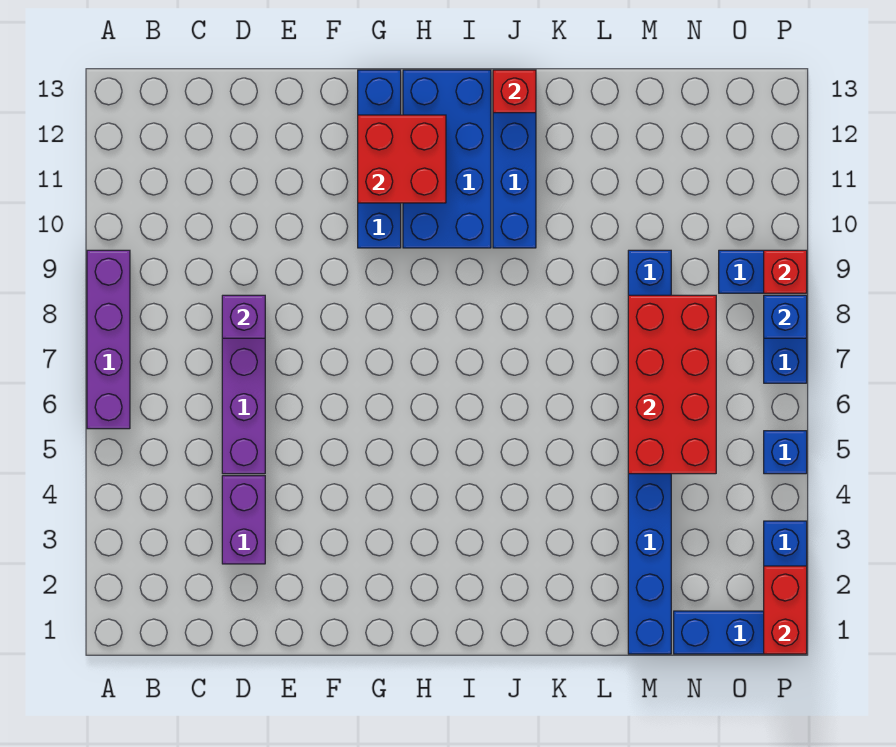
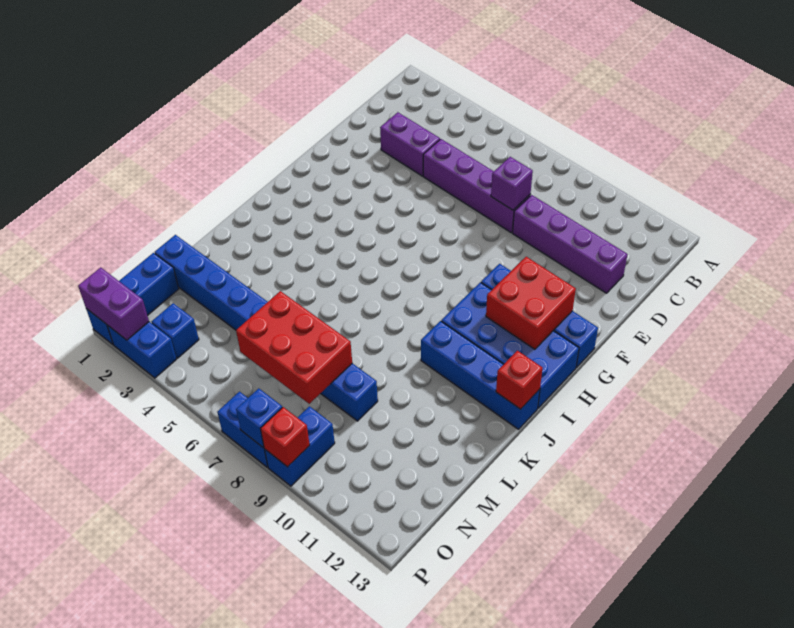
purple 1x4 brick [87,250,130,429] -> purple 1x4 brick moved to [513,195,627,293]
red 2x4 brick [628,295,716,474] -> red 2x3 brick [236,291,352,404]
red 1x2 brick [764,566,807,654] -> purple 1x2 brick [78,267,149,340]
blue 1x1 brick [764,431,807,474] -> blue 1x1 brick moved to [151,303,199,358]

